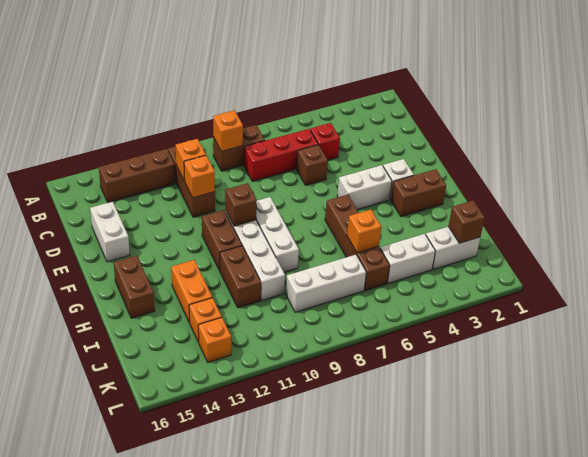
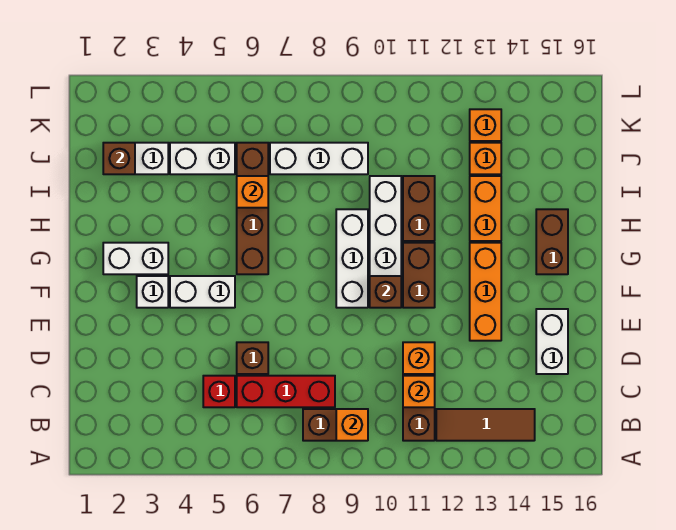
brown 1x3 brick [99,149,175,202] -> brown 1x3 tile [436,409,535,441]
none -> orange 1x3 brick [470,243,501,341]
brown 1x2 brick [391,169,446,217] -> white 1x2 brick [103,243,168,274]

